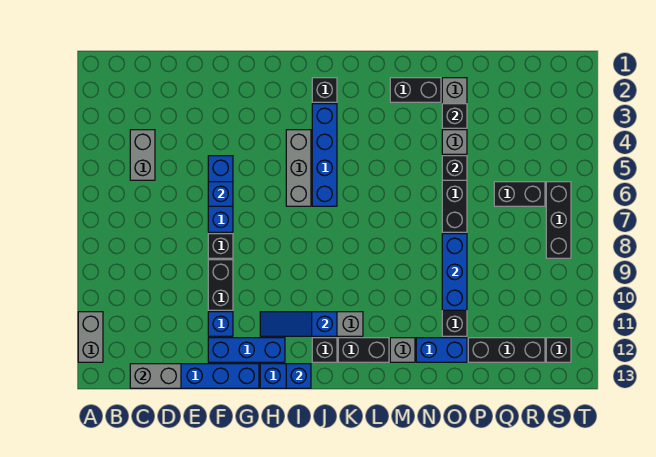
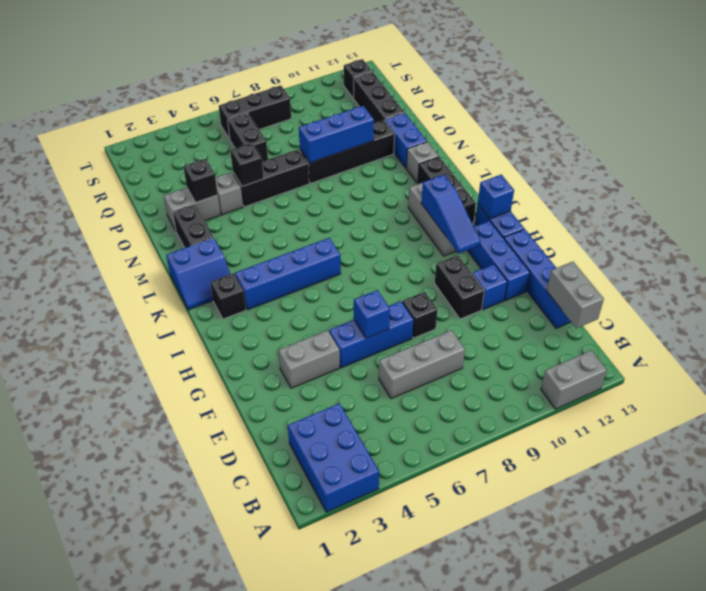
none -> blue 2x3 brick [288,403,379,512]
grey 1x2 brick [130,130,155,180] -> grey 1x2 brick moved to [278,330,340,388]
black 1x2 brick [208,260,233,310] -> black 1x2 brick turned to [435,255,484,319]
grey 1x3 brick [286,130,311,206] -> grey 1x3 brick moved to [379,330,465,399]
none -> blue 2x2 slope [166,238,230,310]

